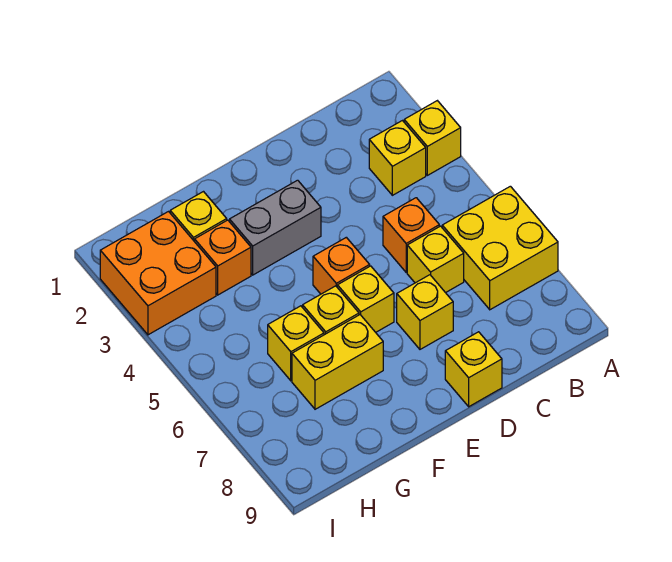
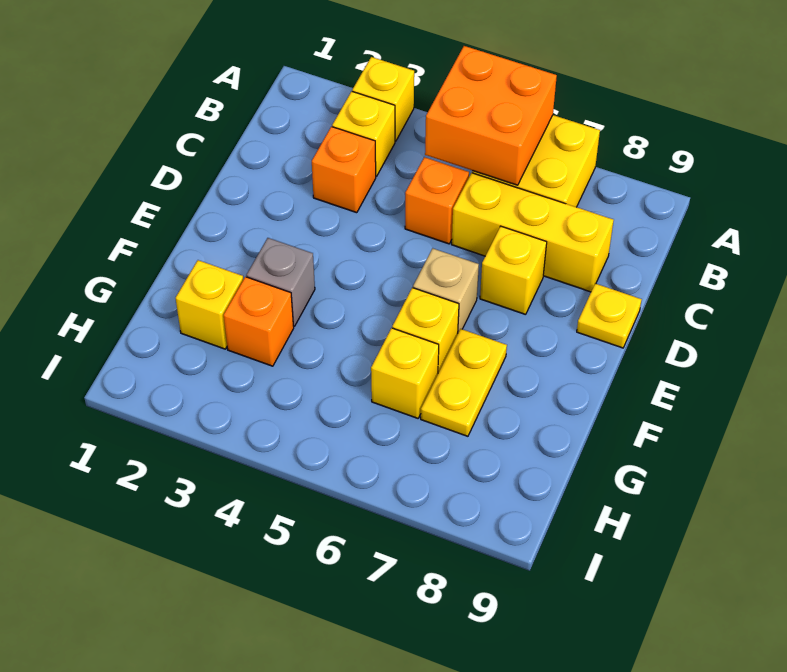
yellow 1x1 brick [407,226,464,293] -> yellow 1x3 brick [452,173,614,292]
yellow 1x1 brick [445,332,502,407] -> yellow 1x1 plate [577,284,642,348]
grey 1x2 brick [230,180,321,275] -> grey 1x1 brick [246,238,315,326]
orange 1x1 brick [313,237,370,294] -> orange 1x1 brick moved to [312,127,376,213]
yellow 1x1 brick [337,266,394,332] -> tan 1x1 brick [413,248,479,332]
yellow 1x2 brick [292,315,383,409] -> yellow 1x2 plate [421,329,507,436]
orange 2x2 brick [100,212,216,335] -> orange 2x2 brick moved to [425,46,557,185]

